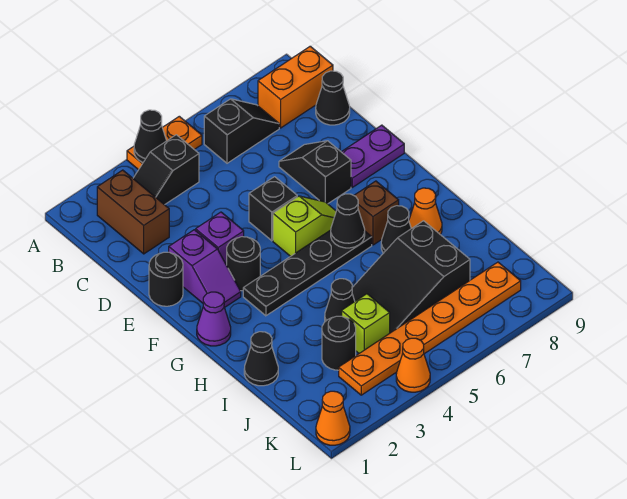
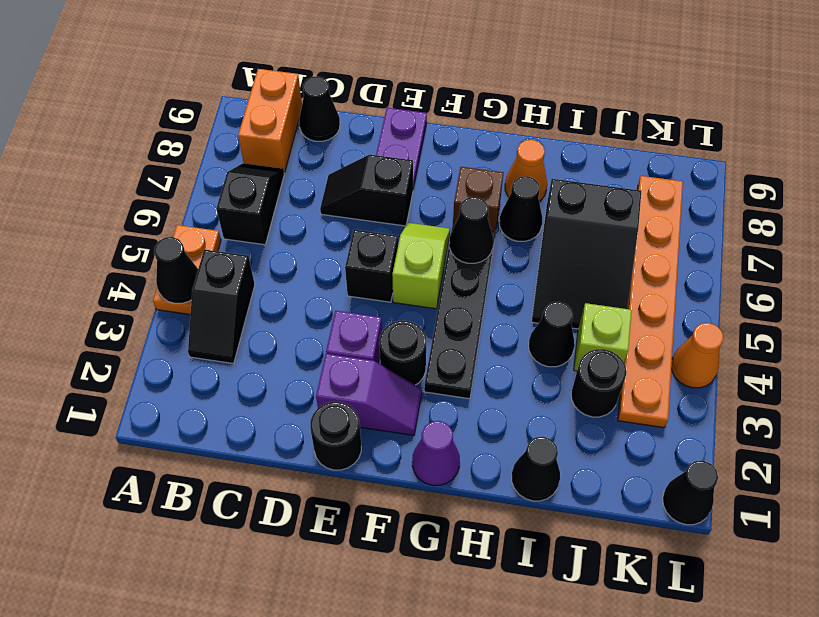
brown 1x2 brick [97,170,169,254] -> none
orange 1x1 cone [316,391,350,445] -> black 1x1 cone [663,461,718,525]

